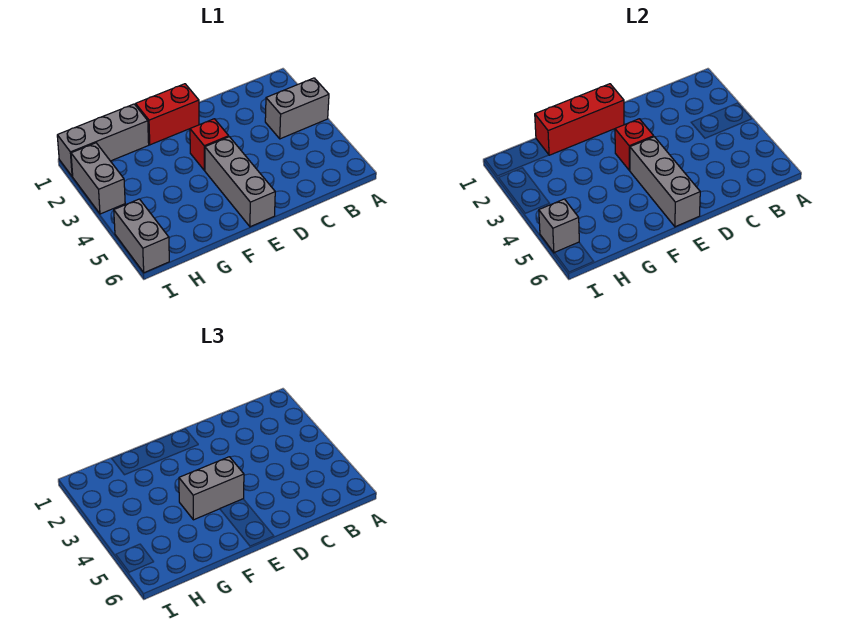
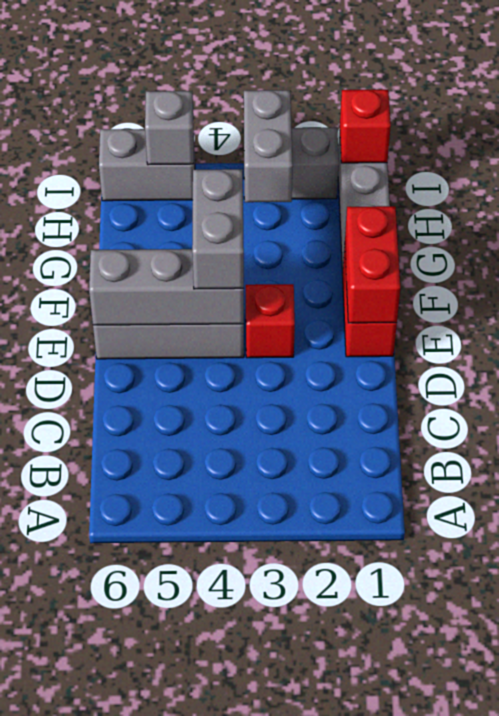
grey 1x2 brick [265,78,329,139] -> grey 1x2 brick moved to [244,90,293,202]
red 1x3 brick [535,84,624,155] -> red 1x2 brick [345,206,400,323]
red 1x1 brick [615,119,654,170] -> red 1x1 brick moved to [340,90,391,163]

